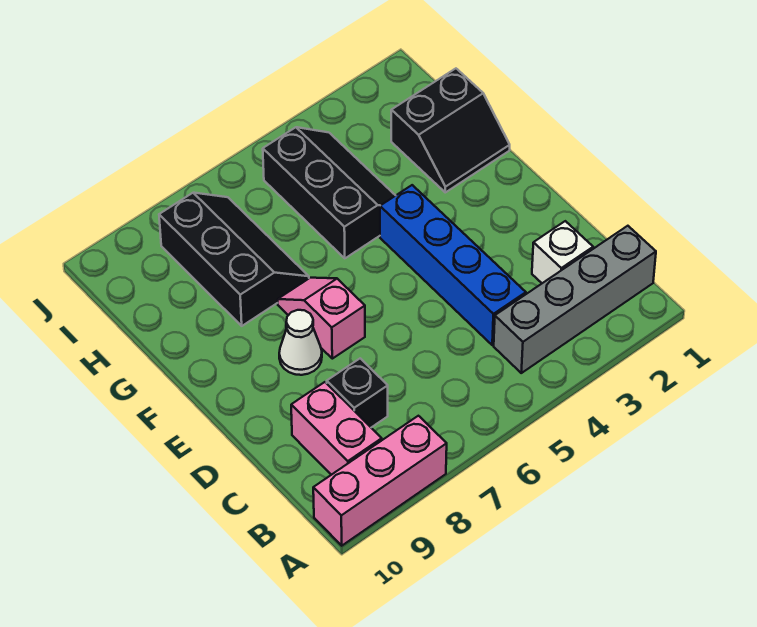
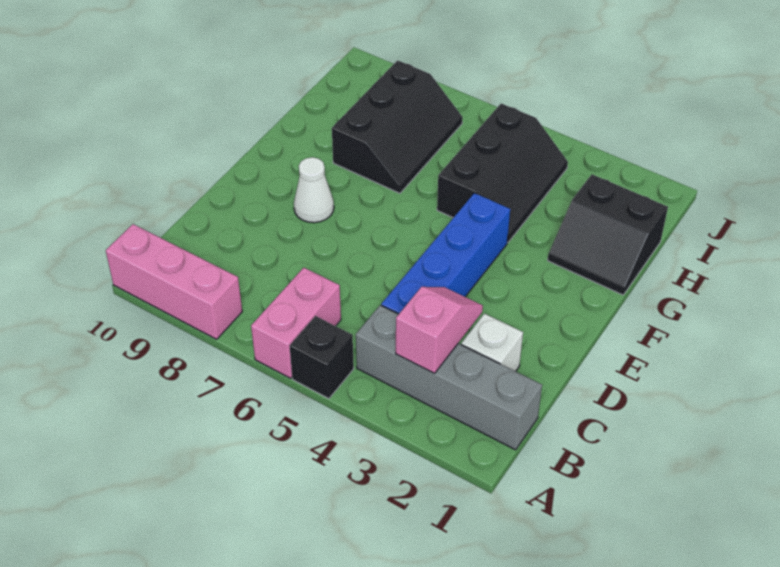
pink 1x2 brick [291,382,382,475] -> pink 1x2 brick moved to [251,268,341,378]
black 1x1 brick [327,358,388,427] -> black 1x1 brick moved to [290,316,354,399]
pink 1x2 slope [278,278,365,359] -> pink 1x2 slope moved to [396,287,483,373]

